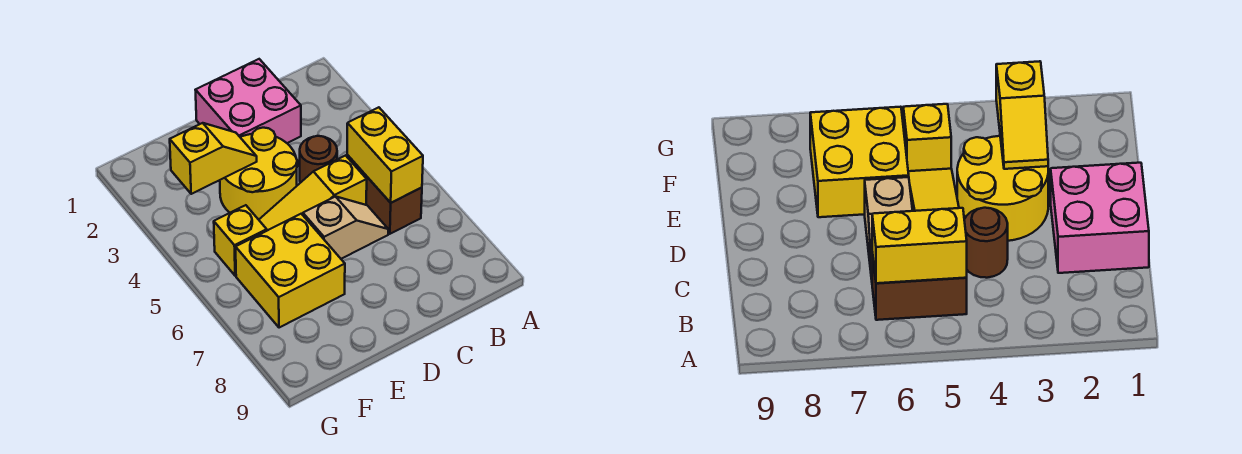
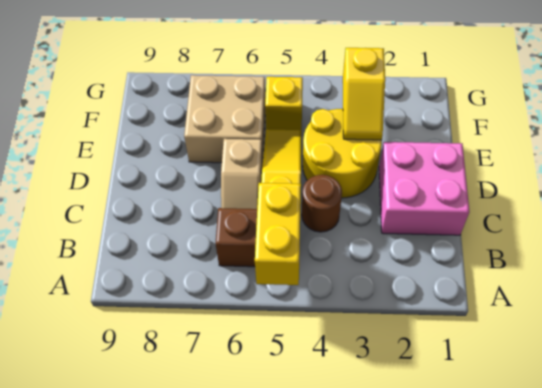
yellow 1x2 brick [347,107,423,203] -> yellow 1x2 brick turned to [255,183,301,285]
yellow 2x2 brick [236,214,345,328] -> tan 2x2 brick [184,75,266,163]

